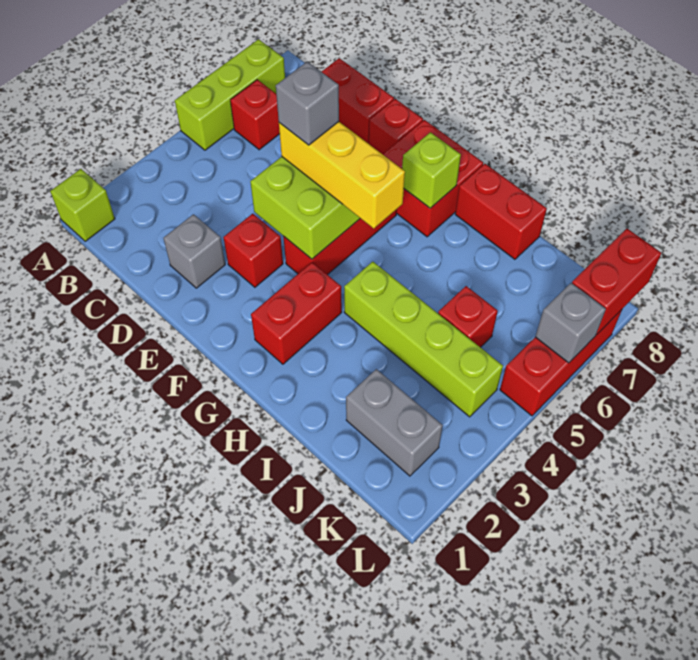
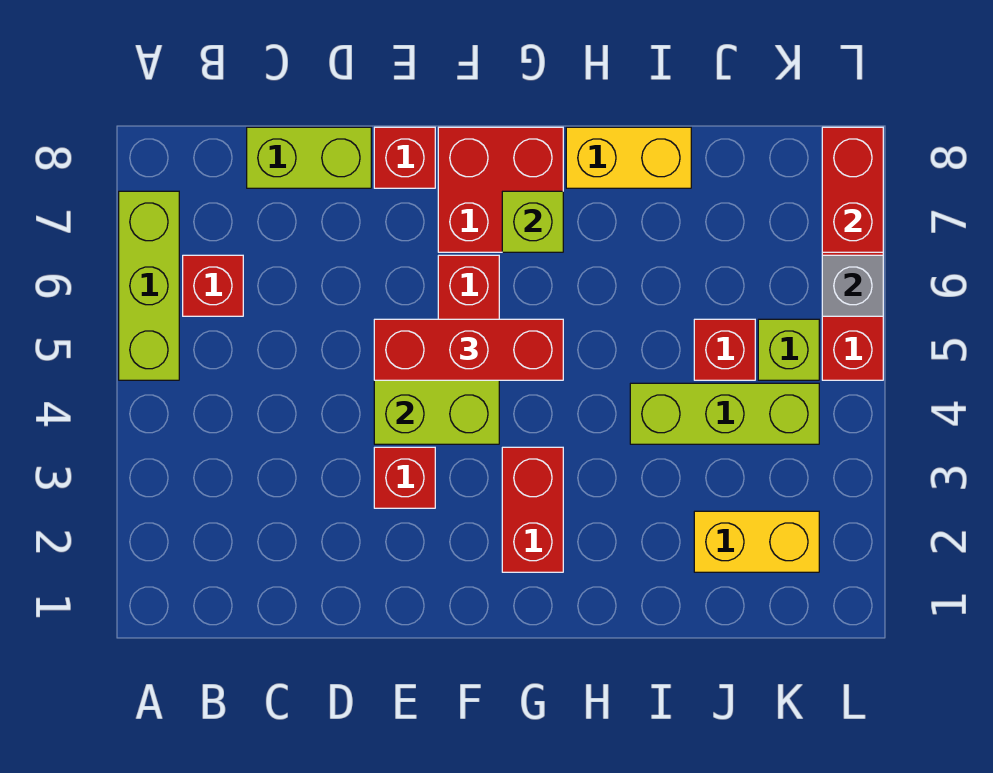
lime 1x1 brick [50,169,115,241] -> lime 1x1 brick moved to [758,319,819,380]
red 1x2 brick [322,58,394,144] -> lime 1x2 brick [247,127,371,188]
grey 1x1 brick [163,214,225,288] -> none
yellow 1x3 brick [279,122,405,228] -> red 1x3 brick [374,319,563,380]
grey 1x1 brick [276,62,339,145] -> none
lime 1x4 brick [344,262,503,417] -> lime 1x3 brick [630,383,819,444]
red 1x2 brick [455,164,547,259] -> yellow 1x2 brick [566,127,691,188]
grey 1x2 brick [346,369,443,476] -> yellow 1x2 brick [694,511,819,572]

